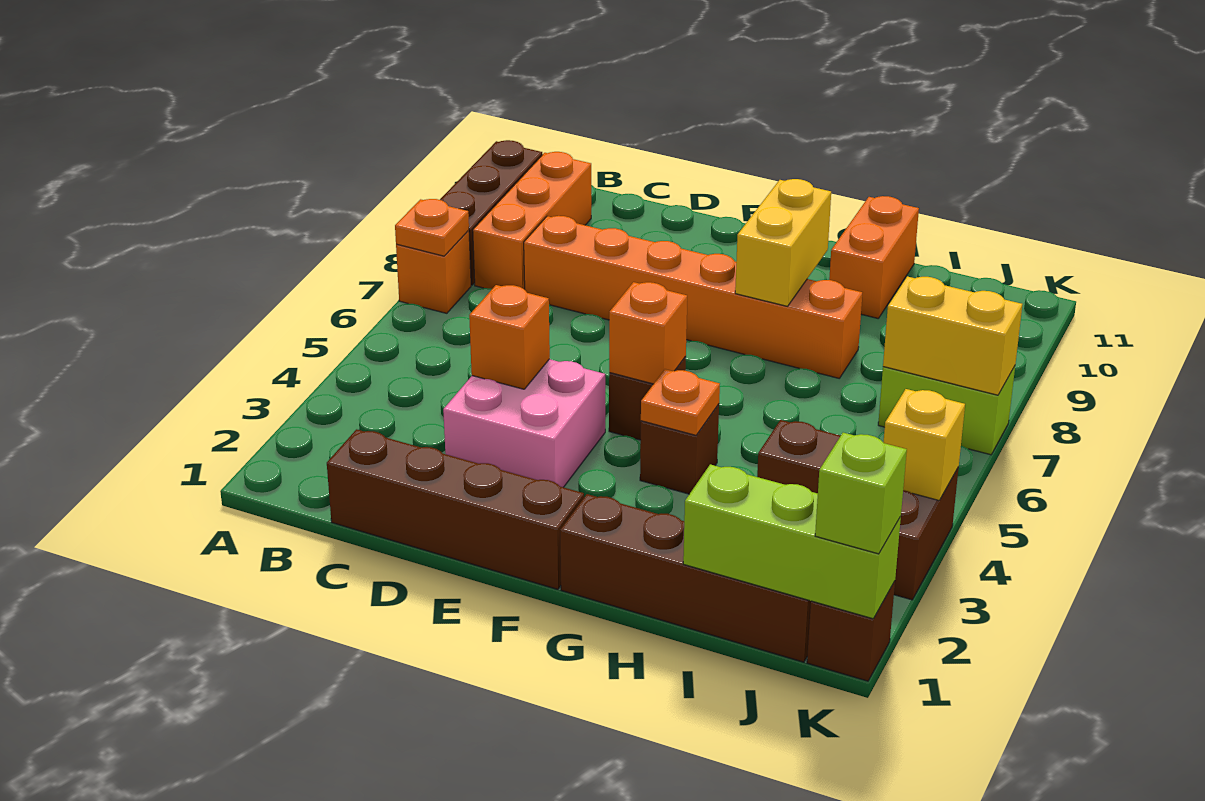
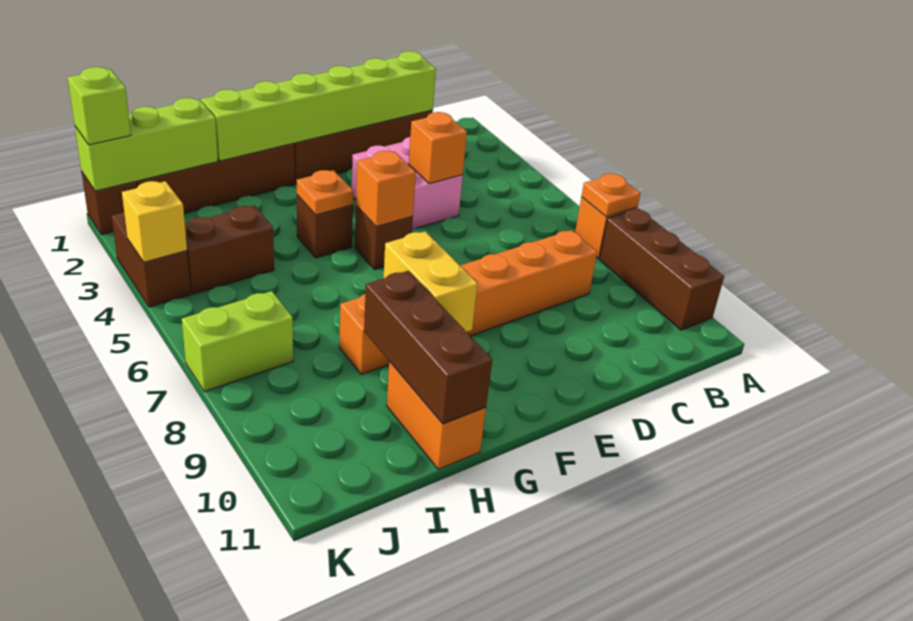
orange 1x3 brick [473,152,591,289] -> none
none -> lime 1x6 brick [201,51,436,161]
none -> brown 1x3 brick [364,271,492,424]
yellow 1x2 brick [883,276,1022,395] -> none

